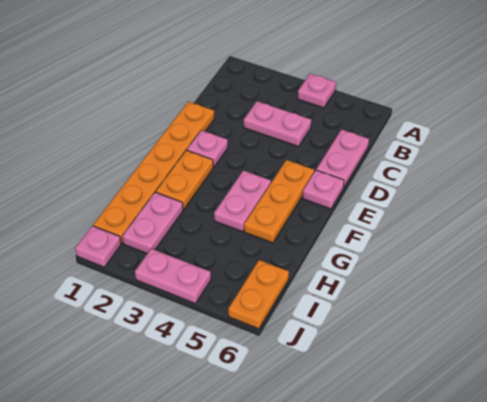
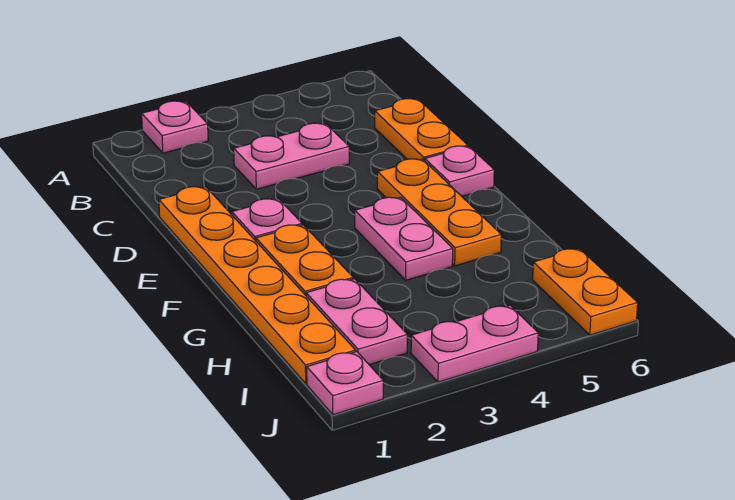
pink 1x1 plate [298,74,336,108] -> pink 1x1 plate moved to [142,101,208,153]
pink 1x2 plate [316,130,369,187] -> orange 1x2 plate [375,99,468,161]

